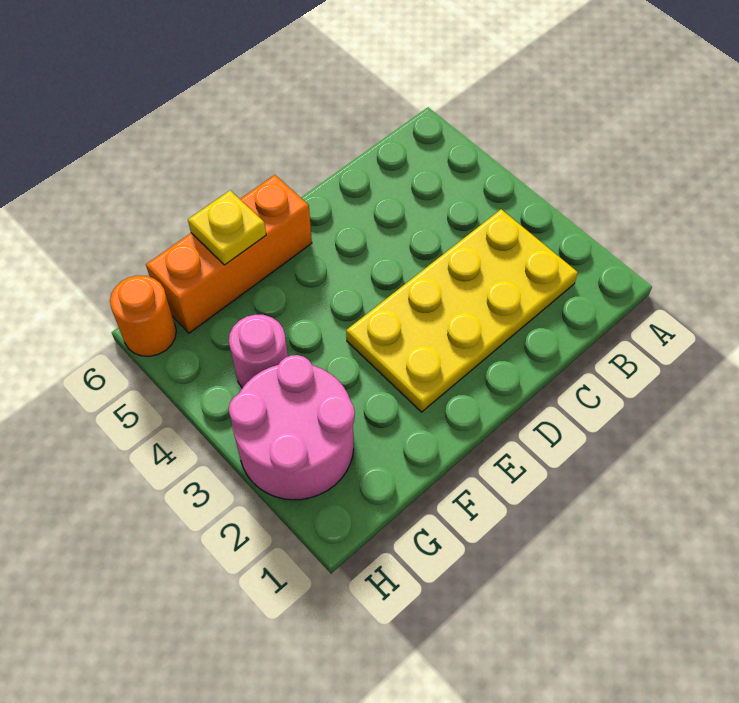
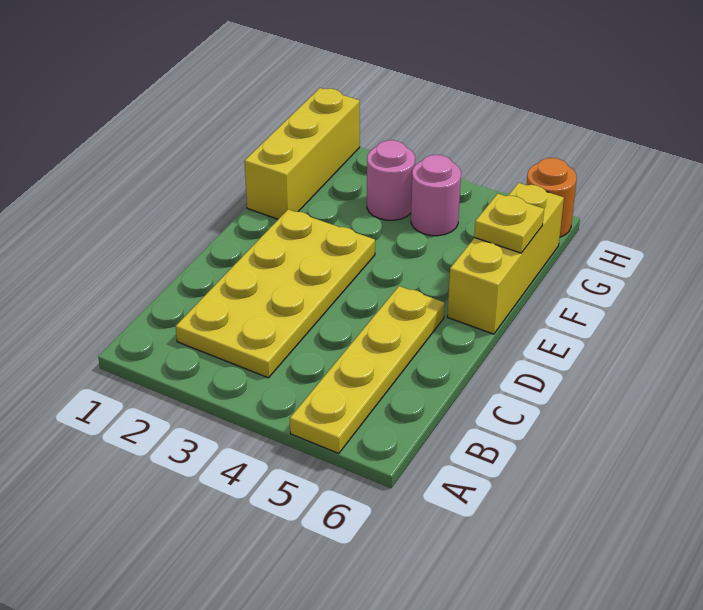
none -> yellow 1x4 plate [290,286,445,453]
orange 1x3 brick [146,175,312,333] -> yellow 1x3 brick [447,183,564,334]
none -> yellow 1x3 brick [245,88,360,219]
pink 2x2 round brick [229,355,355,500] -> pink 1x1 round brick [367,140,415,220]

